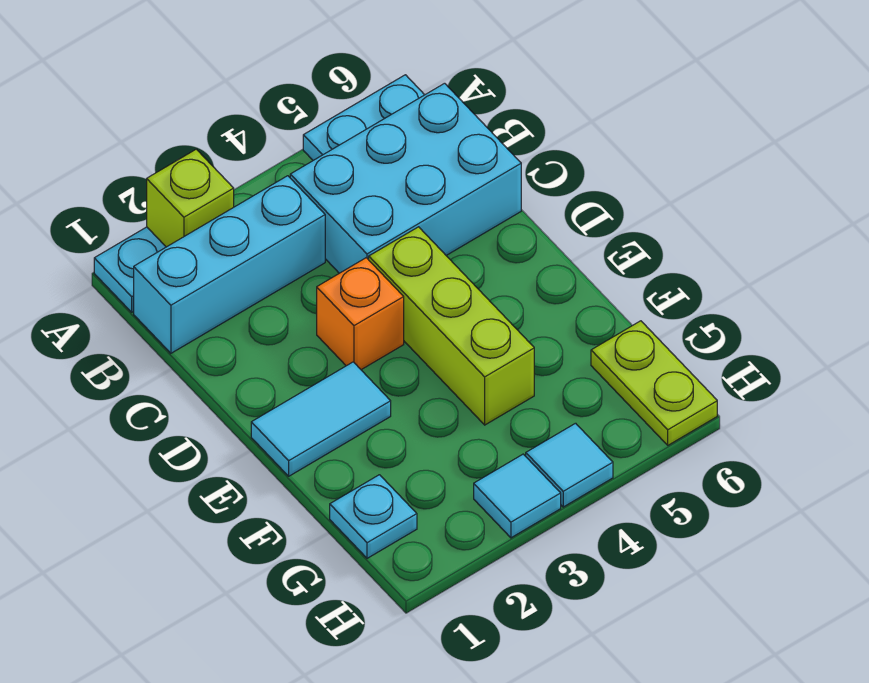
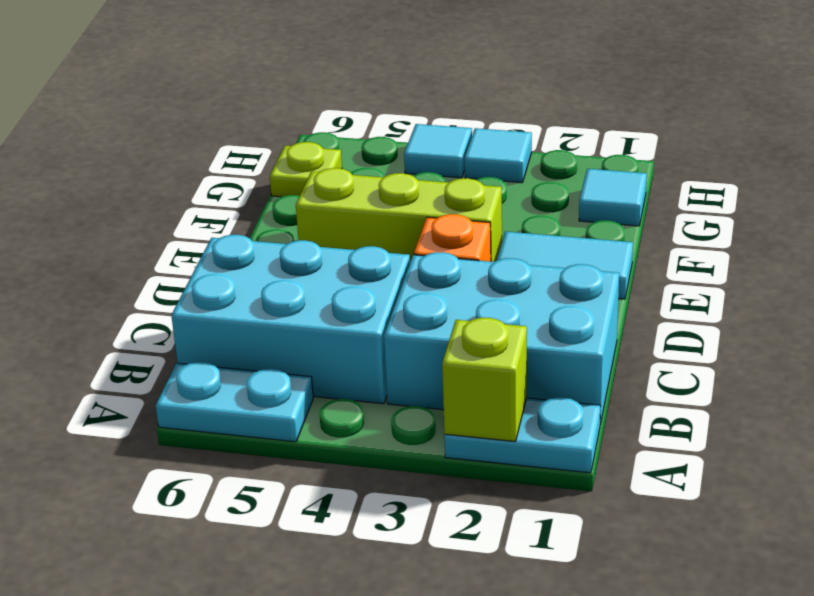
cyan 1x3 brick [134,176,325,353] -> cyan 2x3 brick [384,252,619,424]
lime 1x3 brick [369,227,534,425] -> lime 1x3 brick turned to [296,168,502,262]
cyan 1x1 plate [330,475,417,558] -> cyan 1x1 tile [579,169,647,226]
lime 1x2 plate [591,321,717,445] -> lime 1x1 plate [270,142,342,197]

